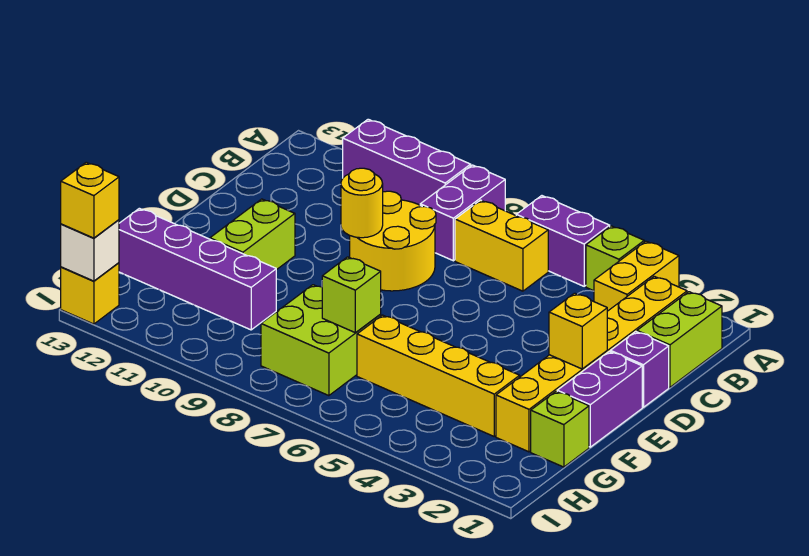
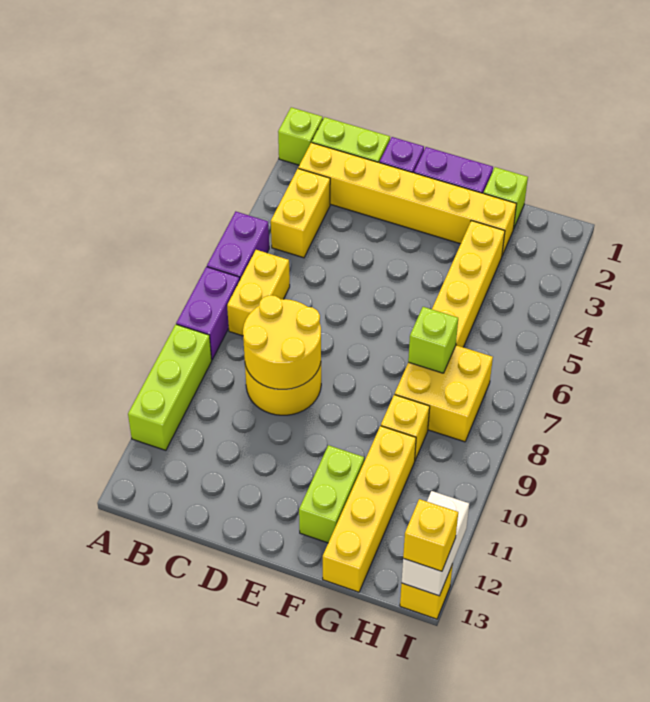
yellow 1x2 brick [594,241,679,311] -> yellow 1x2 brick turned to [271,169,330,258]
lime 1x1 brick [586,226,644,291] -> lime 1x1 brick moved to [278,107,323,165]
purple 1x2 brick [420,165,505,261] -> purple 1x2 brick turned to [176,267,240,359]
purple 1x3 brick [343,119,471,205] -> lime 1x3 brick [128,324,212,450]
yellow 1x1 round brick [341,168,383,238] -> yellow 2x2 round brick [243,295,321,389]
yellow 1x1 brick [549,293,607,369] -> yellow 1x1 brick moved to [381,395,430,460]
lime 1x2 brick [210,199,295,270] -> lime 1x2 brick turned to [299,445,364,543]
lime 2x2 brick [261,285,381,396] -> yellow 2x2 brick [395,345,493,442]
purple 1x4 brick [119,208,276,330] -> yellow 1x4 brick [323,426,416,592]
white 1x1 brick [61,220,119,281] -> white 1x2 brick [402,491,469,596]

